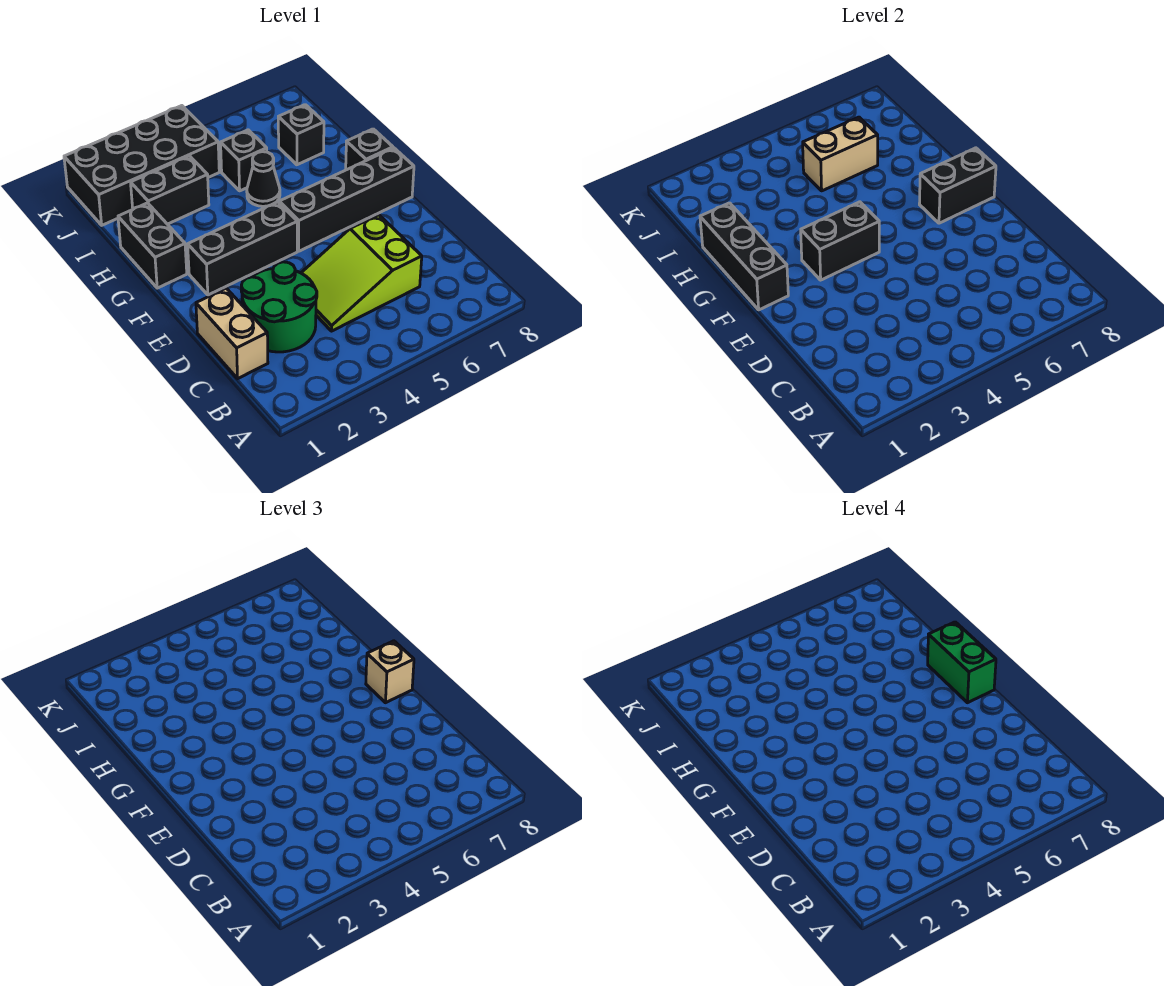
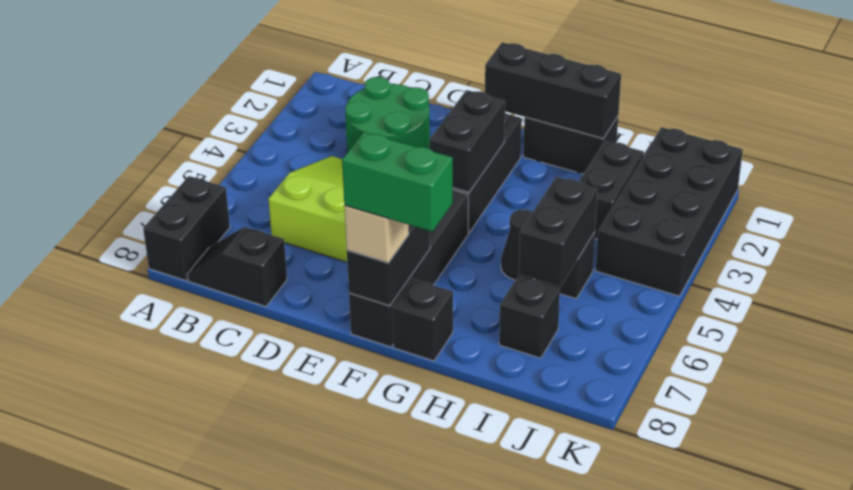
none -> black 1x2 brick [143,176,230,281]
none -> black 1x2 slope [187,227,287,306]
tan 1x2 brick [196,288,268,378] -> none
tan 1x2 brick [803,117,878,191] -> black 1x2 brick [519,177,598,287]

